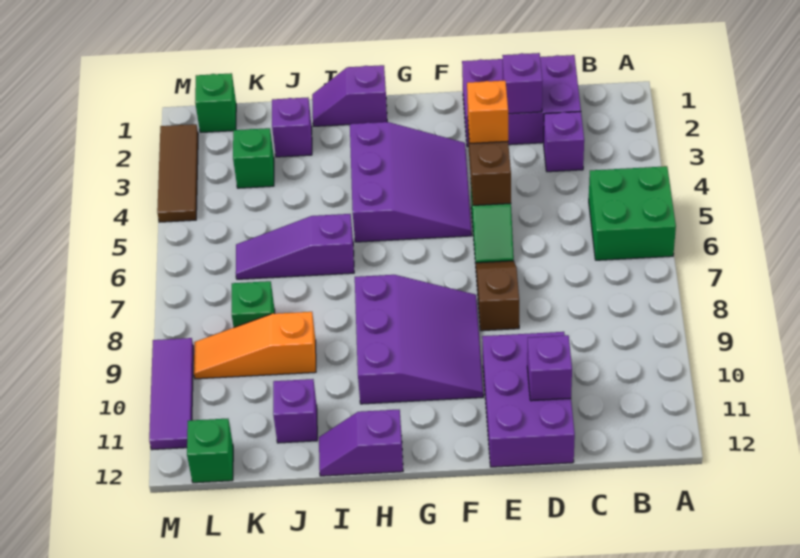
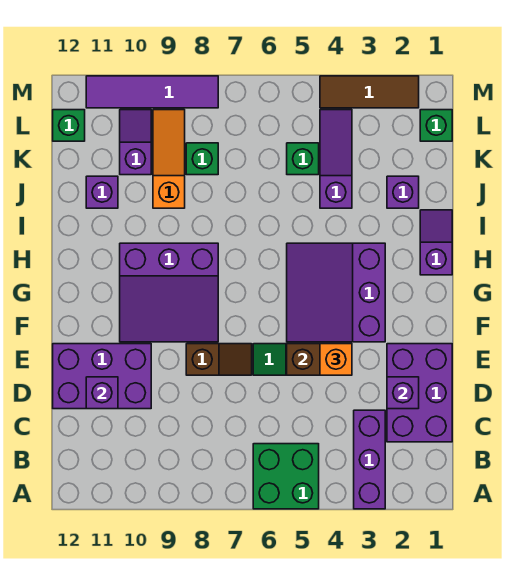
purple 1x1 brick [544,112,584,172] -> purple 1x3 brick [354,410,385,509]
purple 3x3 slope [350,122,472,242] -> purple 3x3 slope turned to [287,243,385,342]
purple 1x2 slope [319,410,403,476] -> purple 1x2 slope moved to [120,110,151,175]
purple 1x3 slope [236,214,354,279] -> purple 1x3 slope moved to [320,110,352,208]
green 1x1 brick [233,128,274,188] -> green 1x1 brick moved to [287,143,319,175]
purple 1x3 tile [149,338,193,450] -> purple 1x4 tile [86,76,218,108]

